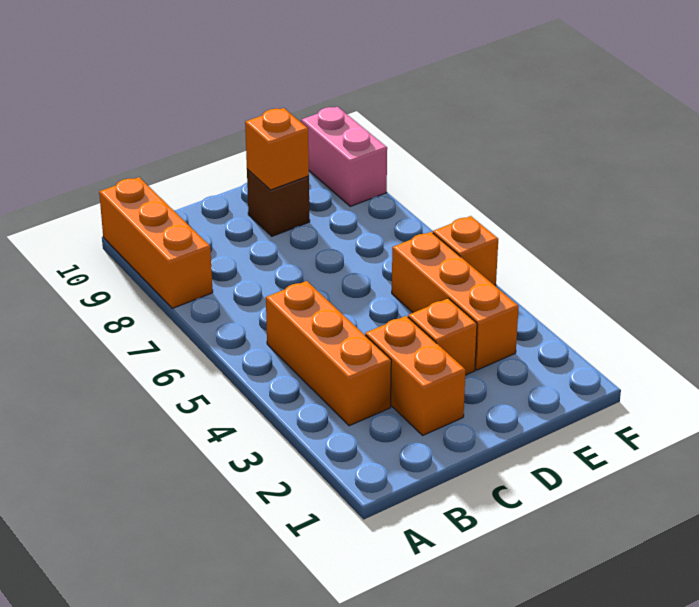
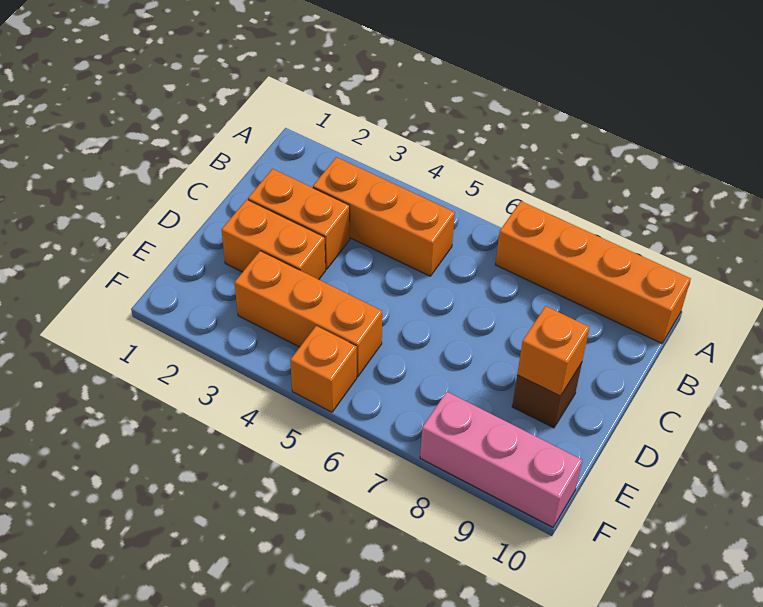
orange 1x3 brick [99,177,213,308] -> orange 1x4 brick [496,201,691,343]
orange 1x1 brick [408,298,477,375] -> orange 1x2 brick [222,200,326,279]
pink 1x2 brick [301,107,387,206] -> pink 1x3 brick [420,392,582,527]

